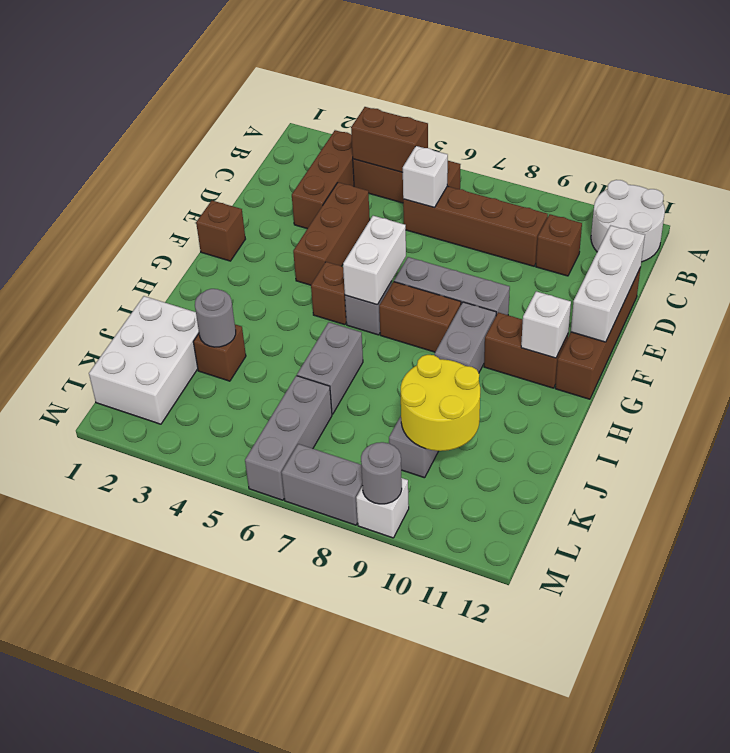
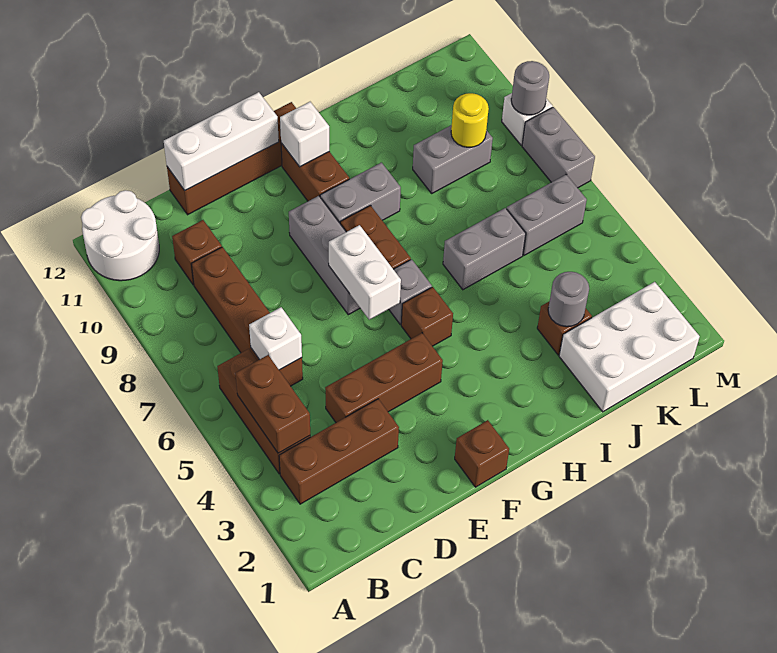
white 1x2 brick [343,216,406,305] -> white 1x2 brick turned to [329,225,401,320]
yellow 2x2 round brick [401,355,480,451] -> yellow 1x1 round brick [451,93,489,147]
grey 1x3 brick [245,376,332,500] -> grey 1x2 brick [507,175,587,255]

